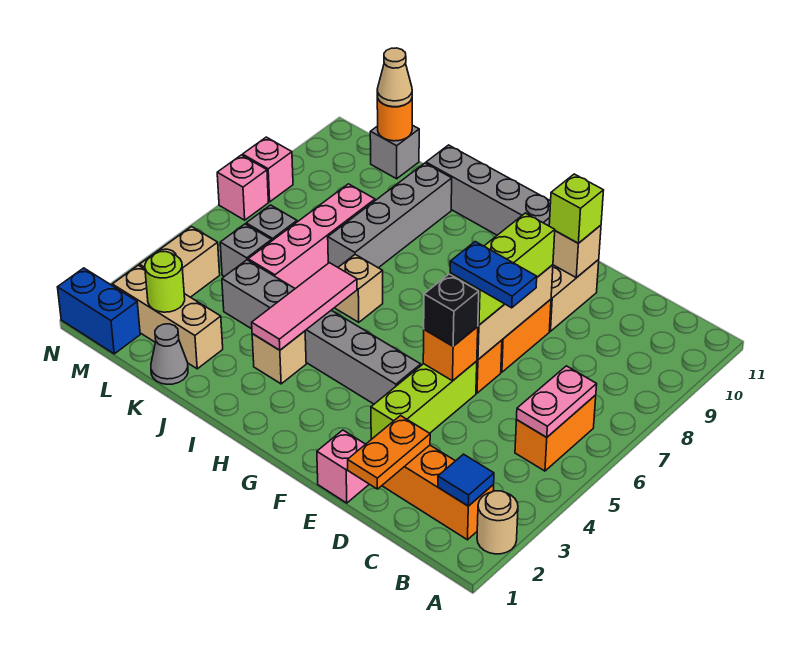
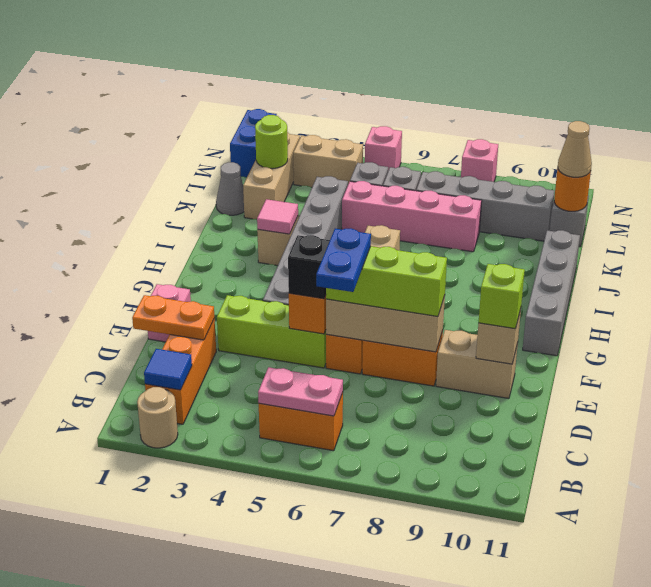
pink 1x3 tile [252,263,357,350] -> pink 1x1 tile [257,199,298,234]
grey 1x4 brick [328,163,452,268] -> grey 1x4 brick moved to [416,171,555,241]
pink 1x1 brick [217,155,268,220] -> pink 1x1 brick moved to [365,126,402,170]

